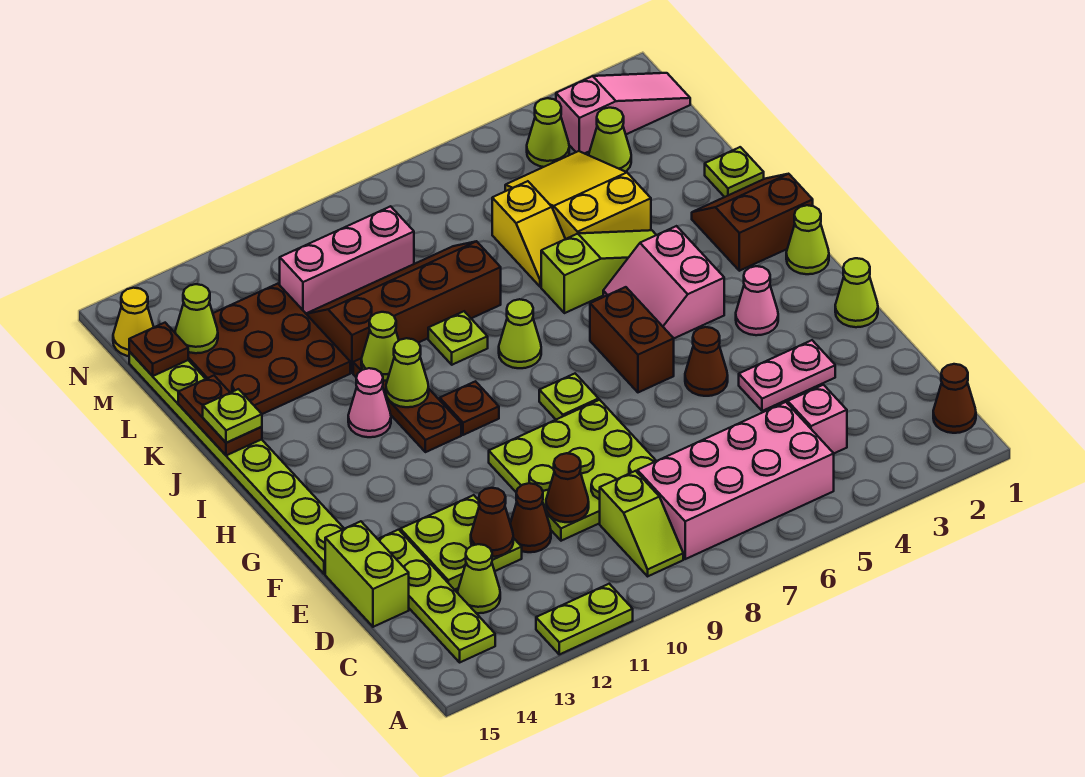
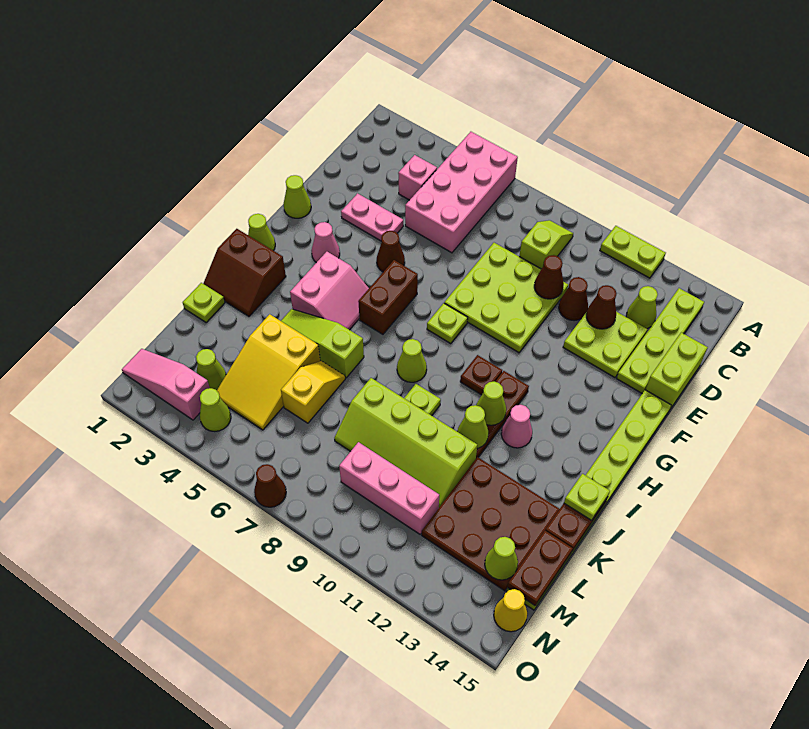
brown 1x1 cone [933,364,976,433] -> brown 1x1 cone moved to [254,464,286,507]
pink 2x4 brick [637,402,834,559] -> pink 2x4 brick turned to [405,132,518,253]
brown 2x4 slope [306,241,501,373] -> lime 2x4 slope [334,378,477,507]
brown 1x1 plate [129,323,188,376] -> brown 1x2 plate [507,531,573,605]

